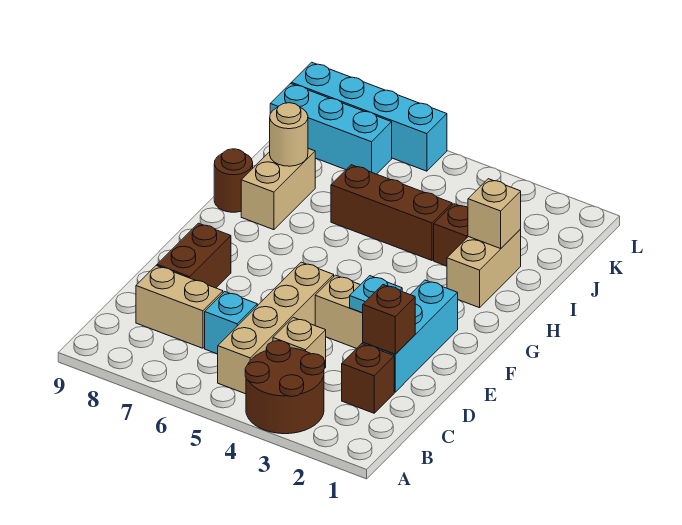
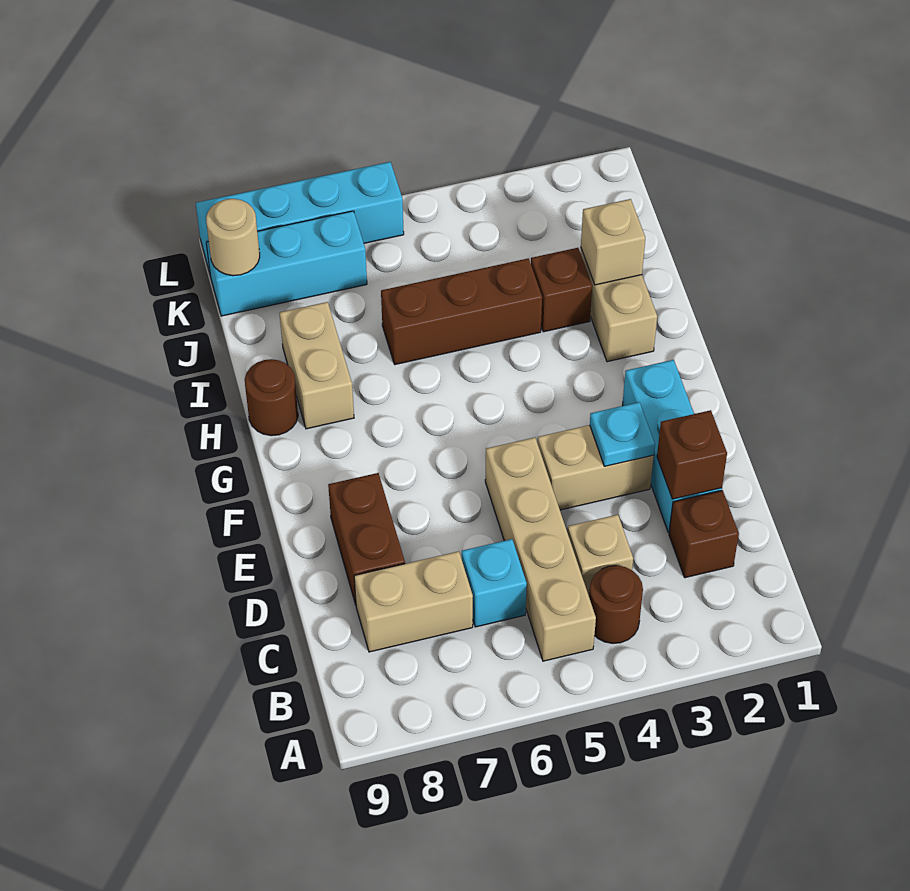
brown 2x2 round brick [245,341,325,434] -> brown 1x1 round brick [589,566,643,643]
tan 1x1 round brick [270,103,308,166] -> tan 1x1 round brick moved to [206,199,260,276]

